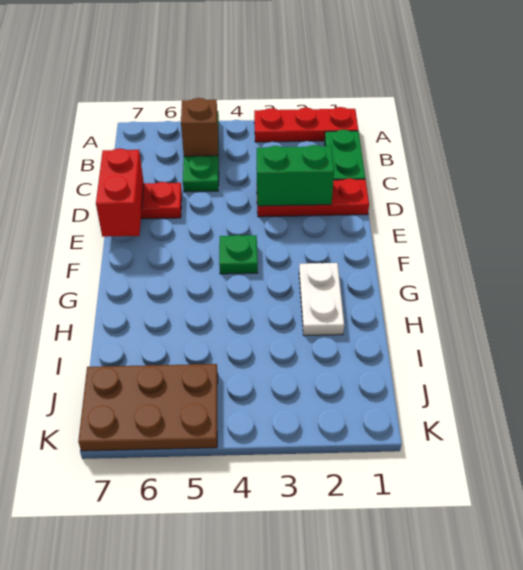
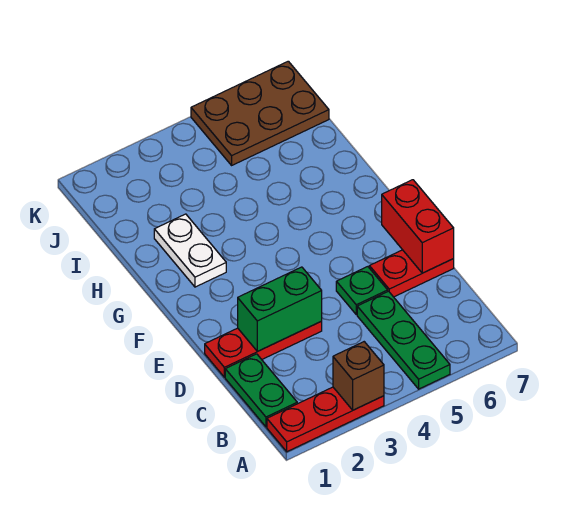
brown 1x1 brick [181,98,218,156] -> brown 1x1 brick moved to [333,342,384,410]
green 1x1 plate [219,235,258,274] -> green 1x1 plate moved to [336,267,388,315]

